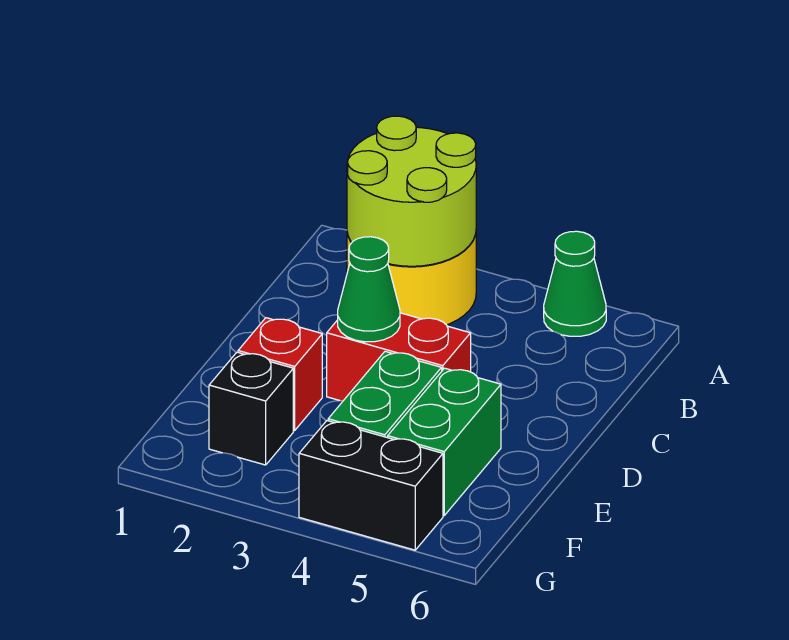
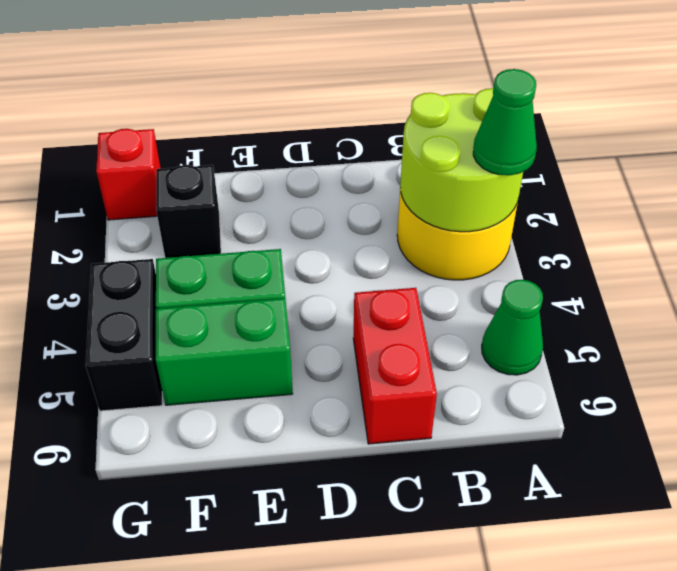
red 1x2 brick [327,313,471,401] -> red 1x2 brick moved to [353,288,437,444]
green 1x1 cone [338,237,400,342] -> green 1x1 cone moved to [473,69,537,175]
red 1x1 brick [238,318,322,430] -> red 1x1 brick moved to [96,129,161,220]

